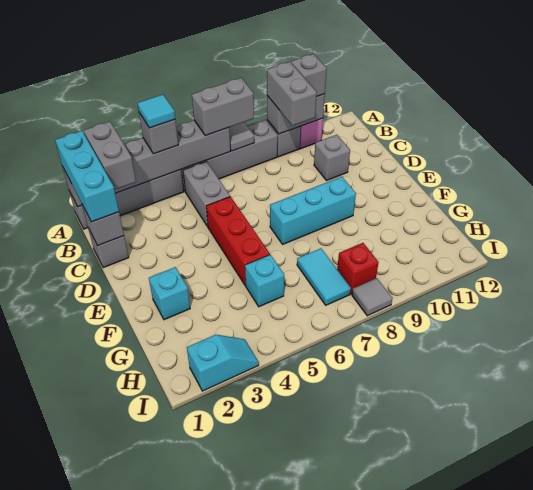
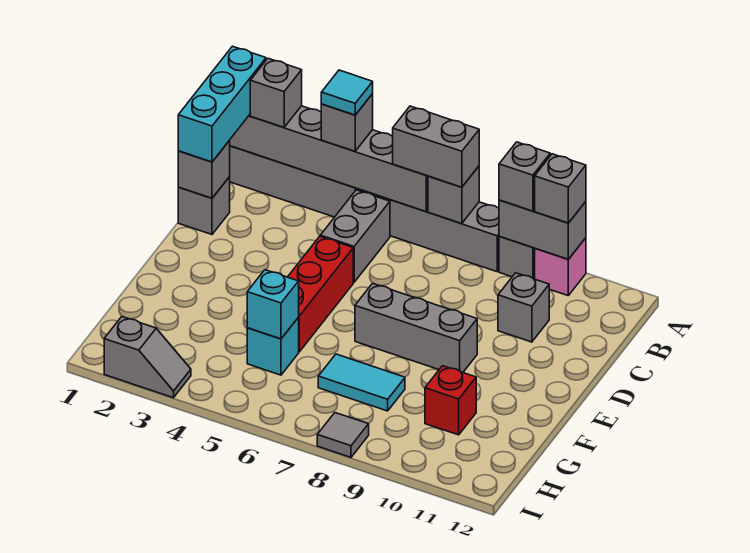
grey 1x2 brick [84,122,136,190] -> grey 1x1 brick [250,58,302,127]
grey 1x1 tile [229,122,254,151] -> grey 1x1 brick [428,166,479,224]
grey 1x2 brick [267,62,317,126] -> grey 1x1 brick [499,142,550,211]
cyan 1x3 brick [270,177,356,244] -> grey 1x3 brick [355,284,477,372]
cyan 1x1 brick [149,267,190,320] -> cyan 1x1 brick moved to [247,270,299,339]
cyan 1x2 tile [297,248,351,305] -> cyan 1x2 tile turned to [318,354,405,411]
red 1x1 brick [337,243,379,294] -> red 1x1 brick moved to [425,366,476,435]
cyan 1x2 slope [187,335,259,391] -> grey 1x2 slope [104,317,191,398]

